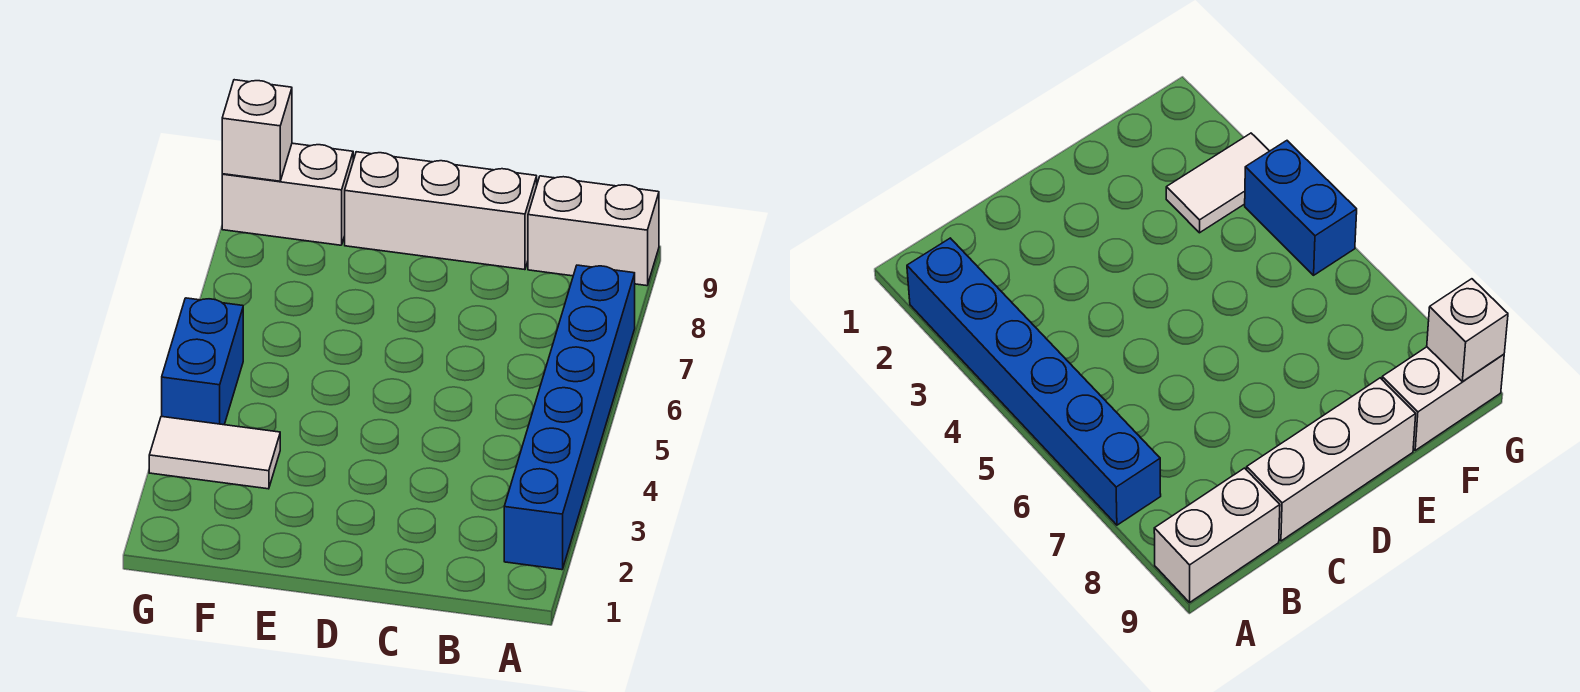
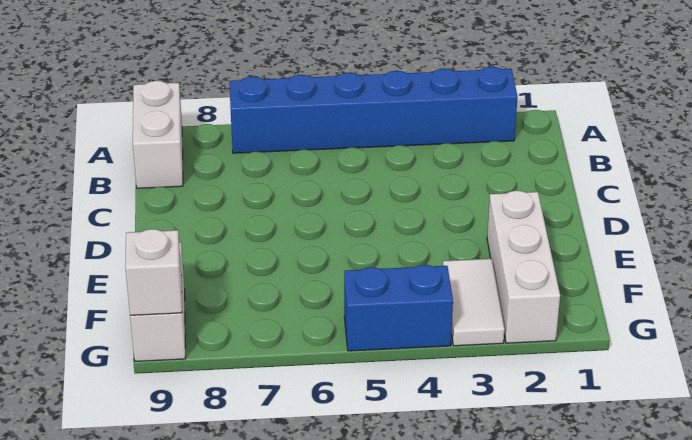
white 1x3 brick [345,152,537,270] -> white 1x3 brick moved to [487,191,560,343]

